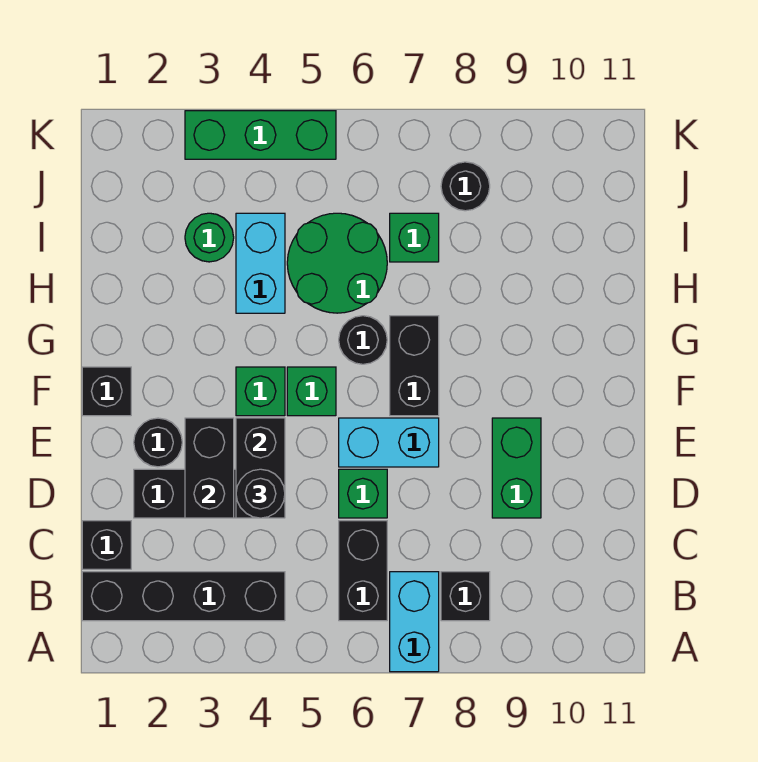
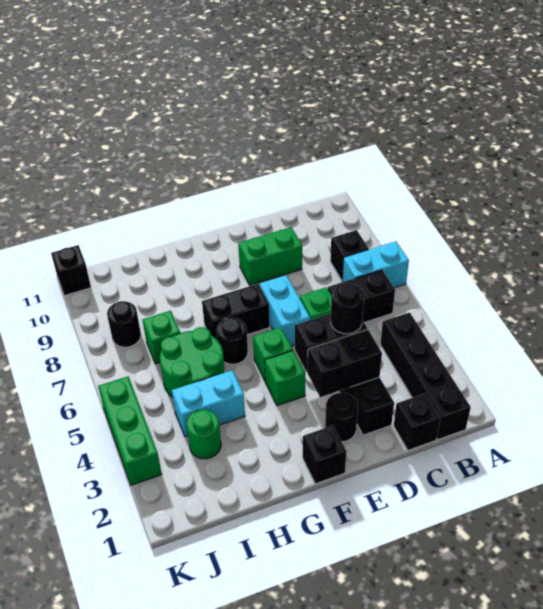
none -> black 1x1 brick [51,245,91,296]

